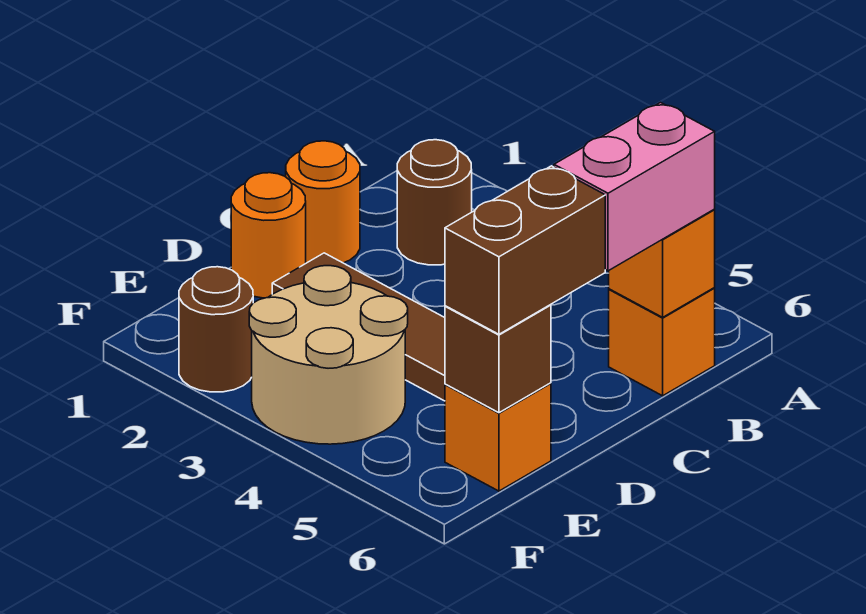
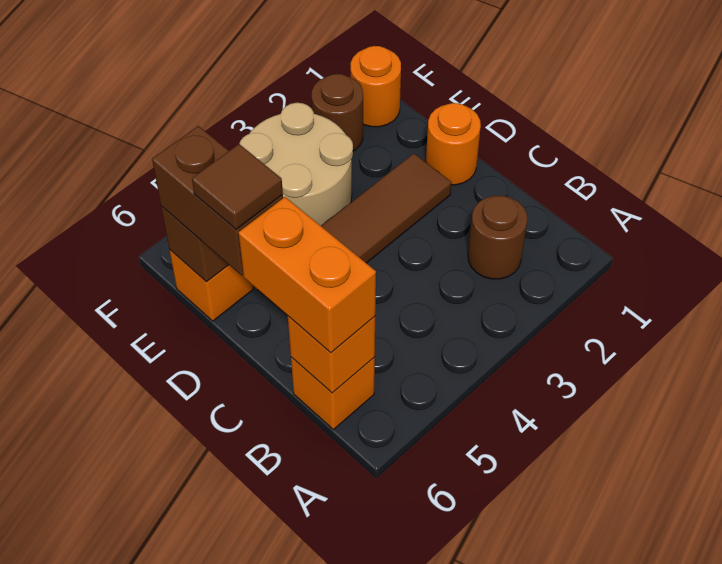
pink 1x2 brick [554,103,715,271] -> orange 1x2 brick [238,197,376,353]
orange 1x1 round brick [286,141,360,263] -> orange 1x1 round brick moved to [351,46,401,127]
none -> brown 1x1 tile [192,144,283,230]

